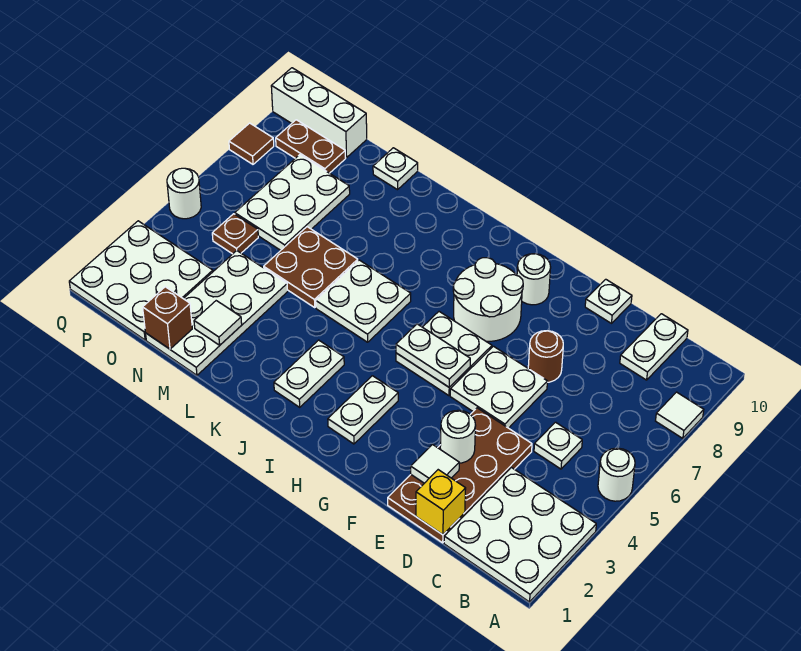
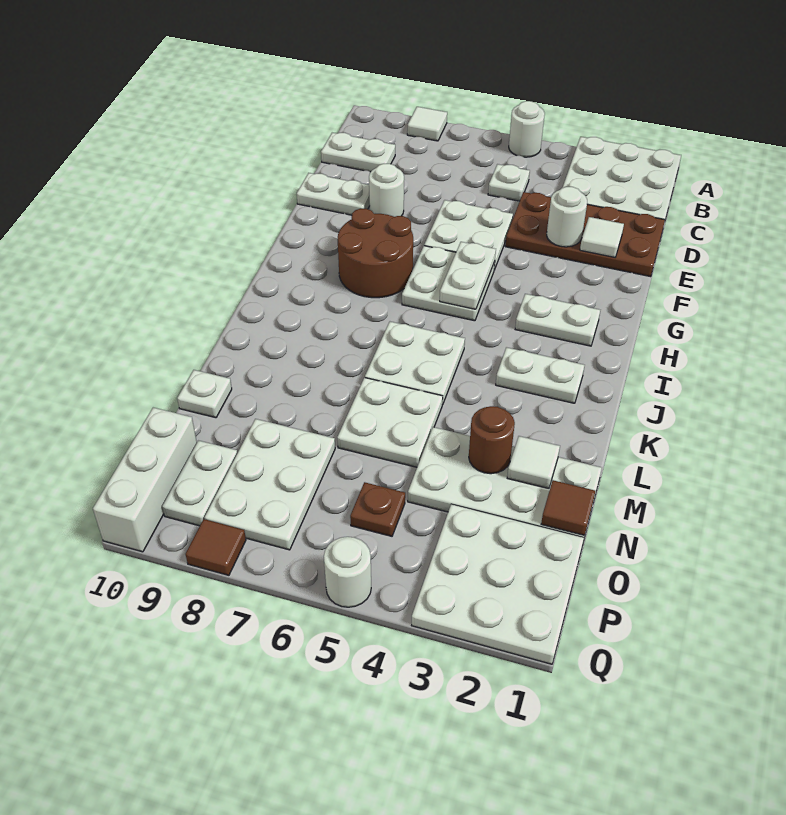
yellow 1x1 brick [416,470,466,535] -> none
brown 1x1 round brick [528,331,563,382] -> brown 1x1 round brick moved to [469,406,515,474]
white 1x1 plate [585,279,632,323] -> white 1x2 plate [297,173,370,215]
white 2x2 round brick [453,258,523,341] -> brown 2x2 round brick [338,209,413,298]
white 1x1 round brick [517,254,551,305] -> white 1x1 round brick moved to [369,164,404,217]
brown 2x2 plate [264,227,358,307] -> white 2x2 plate [337,378,443,467]
brown 1x1 brick [143,287,192,349] -> brown 1x1 tile [541,480,595,535]
white 2x3 plate [235,155,350,250] -> white 2x3 plate turned to [204,419,335,550]
brown 1x2 plate [276,120,346,173] -> white 1x2 plate [162,441,237,526]

